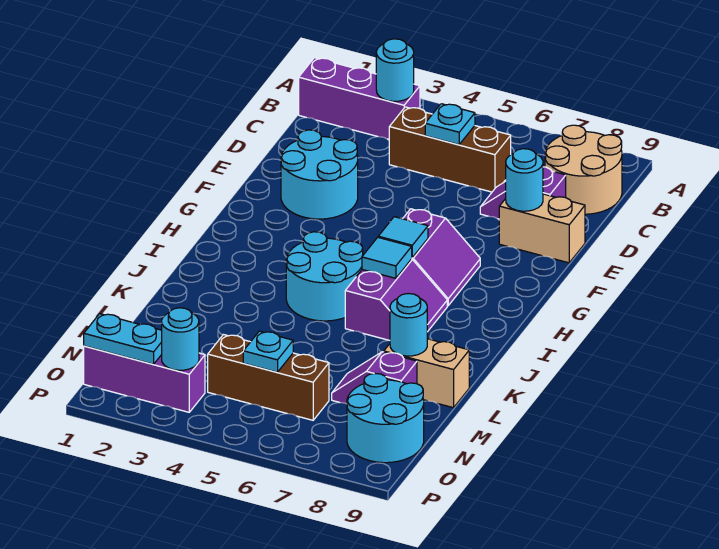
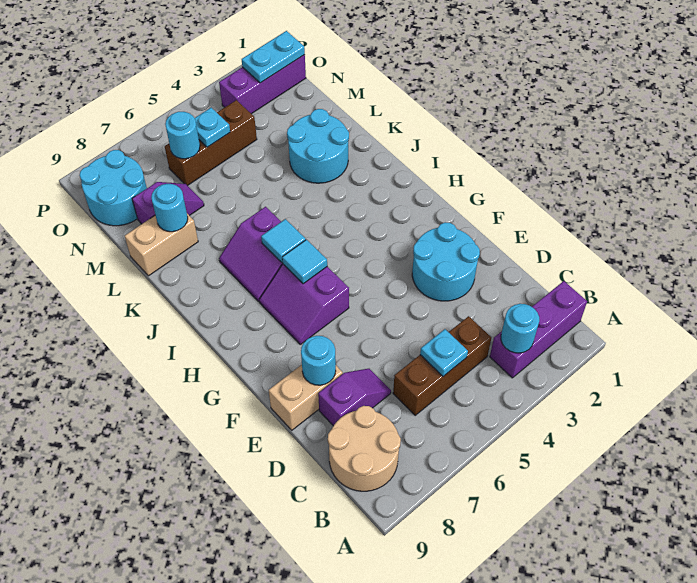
cyan 2x2 round brick [286,232,363,321] -> cyan 2x2 round brick moved to [287,109,349,183]
cyan 1x1 round brick [162,308,199,370] -> cyan 1x1 round brick moved to [165,112,200,159]

